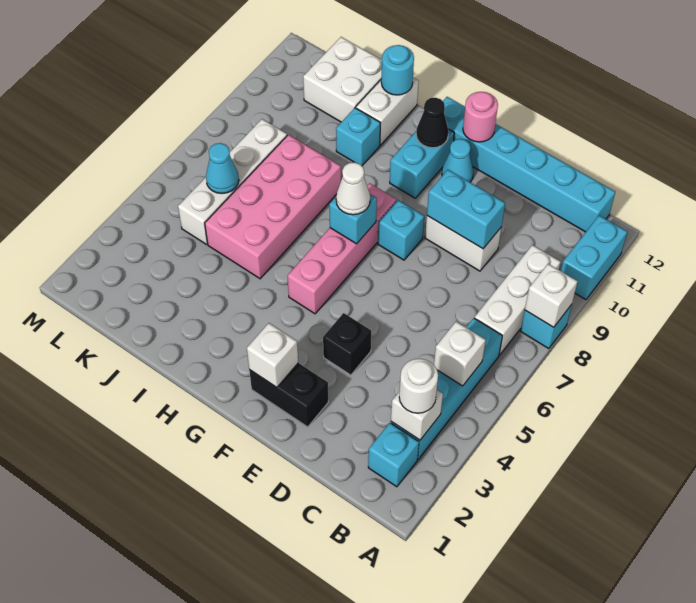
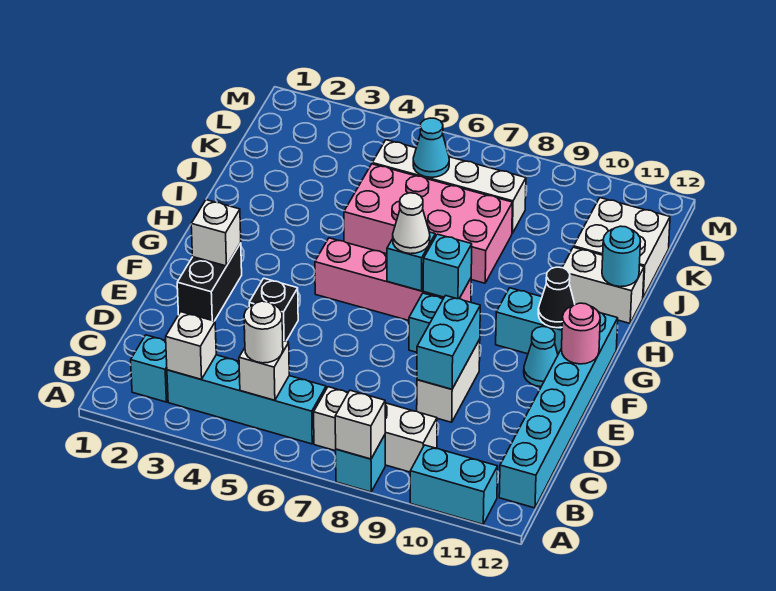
white 1x1 round brick [399,359,438,413] -> white 1x1 round brick moved to [244,301,283,363]
cyan 1x1 brick [336,108,380,166] -> cyan 1x1 brick moved to [423,234,472,299]

